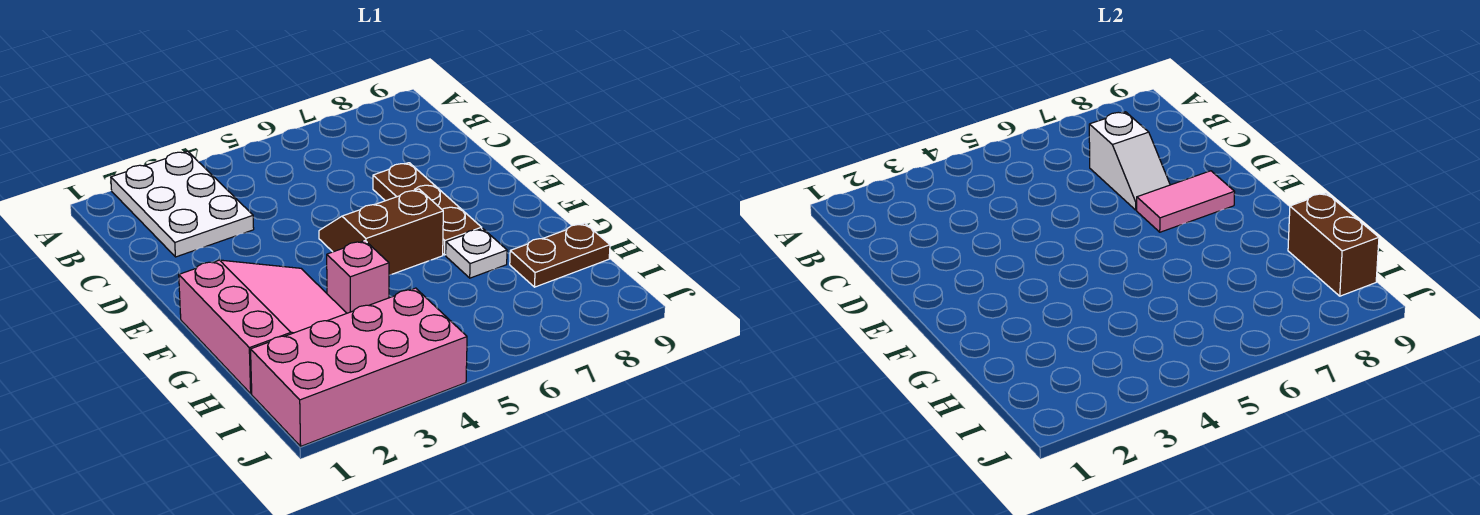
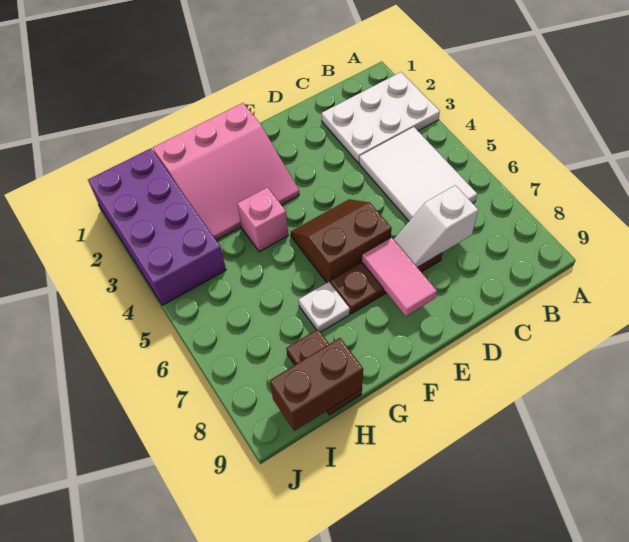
none -> white 2x3 tile [359,127,477,221]
brown 2x2 slope [319,189,443,275] -> brown 2x2 slope turned to [291,199,392,283]
pink 2x4 brick [251,288,467,446] -> purple 2x4 brick [88,149,226,305]

